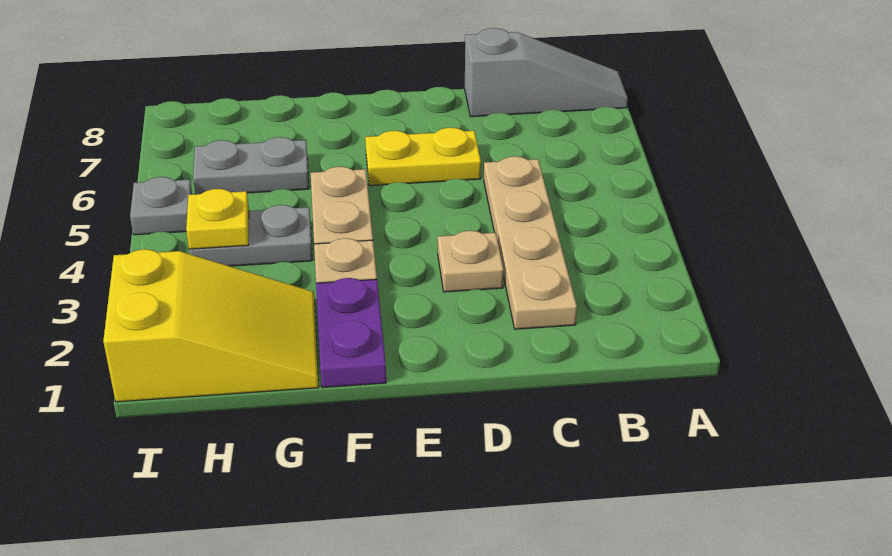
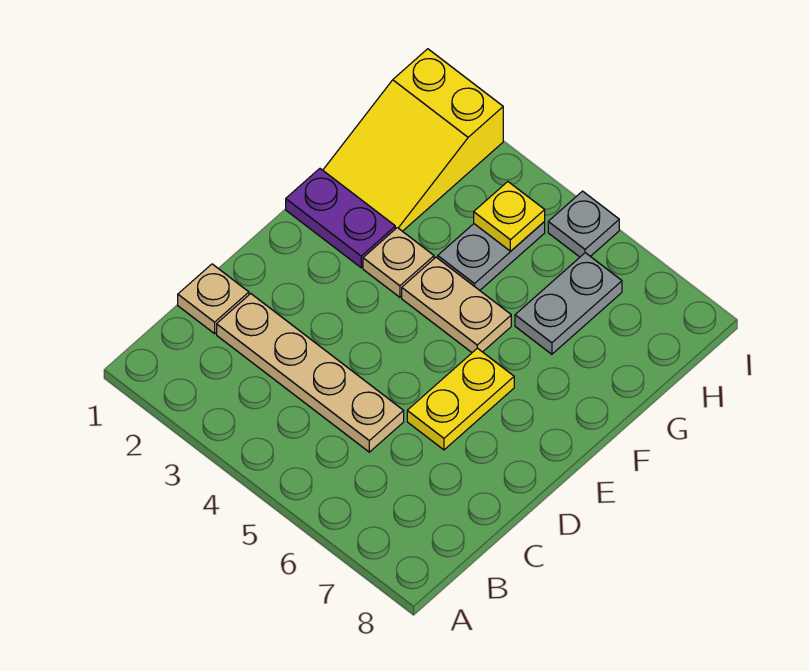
grey 1x3 slope [465,28,628,117] -> none
tan 1x1 plate [438,231,504,292] -> tan 1x1 plate moved to [178,264,249,334]

